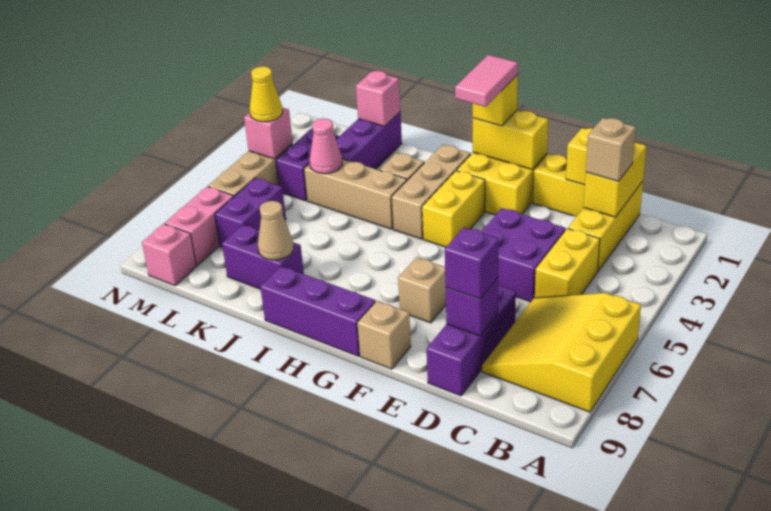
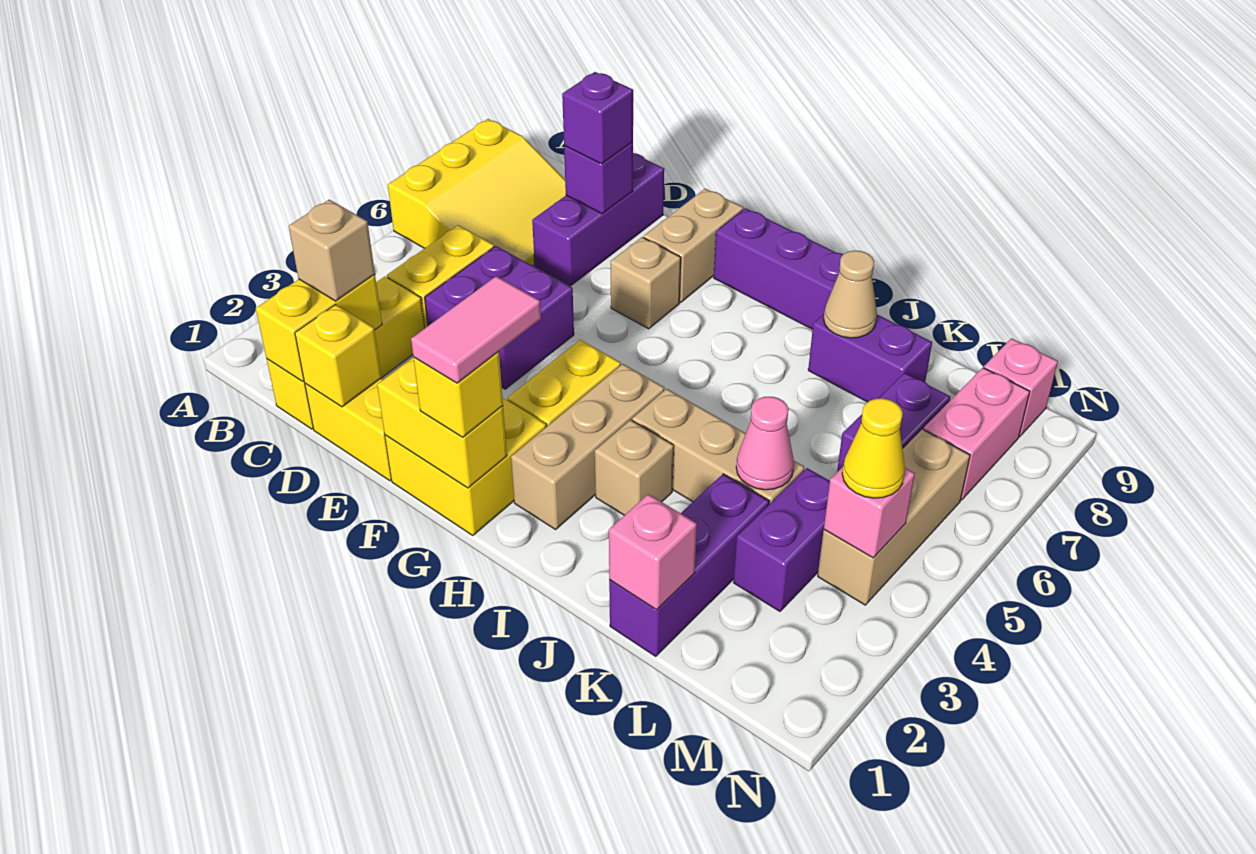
tan 1x1 brick [357,301,411,369] -> tan 1x2 brick [644,189,743,302]

